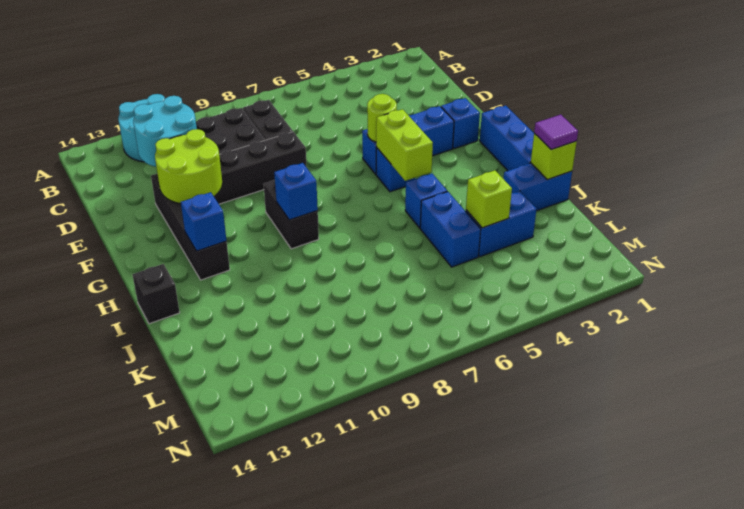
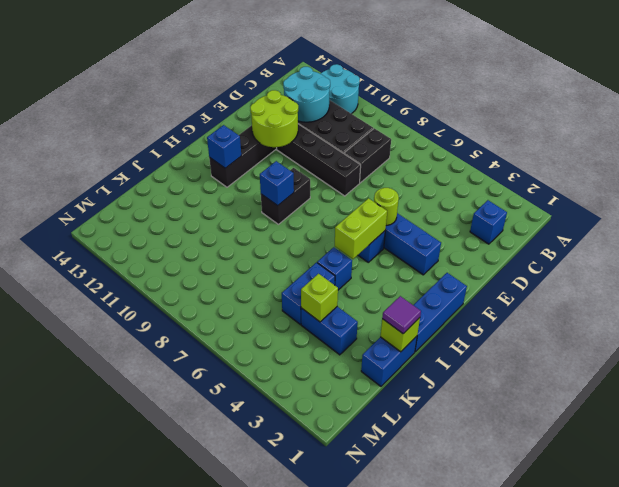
blue 1x1 brick [441,98,480,149] -> blue 1x1 brick moved to [470,200,507,244]
black 1x1 brick [132,264,180,324] -> none
blue 1x2 brick [503,163,572,211] -> blue 1x2 brick turned to [361,336,417,386]

